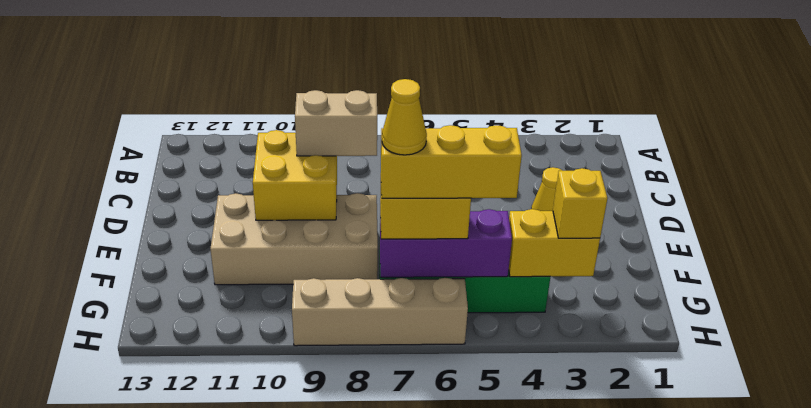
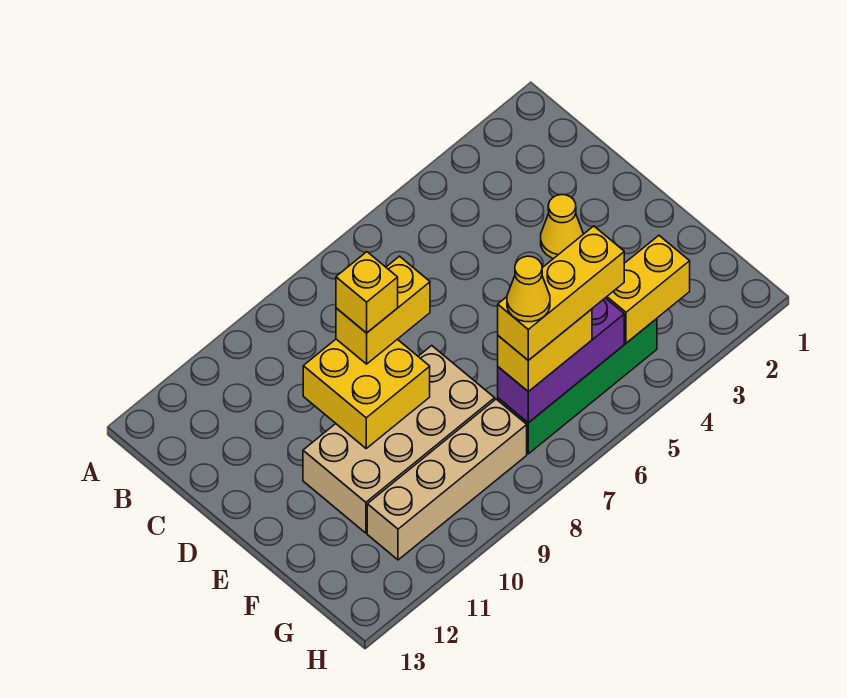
tan 1x2 brick [295,90,377,156] -> yellow 1x2 brick [336,256,430,364]
yellow 1x1 brick [553,168,608,238] -> yellow 1x1 brick moved to [336,252,398,333]
tan 1x4 brick [292,278,468,346] -> tan 1x4 brick moved to [367,399,527,560]

